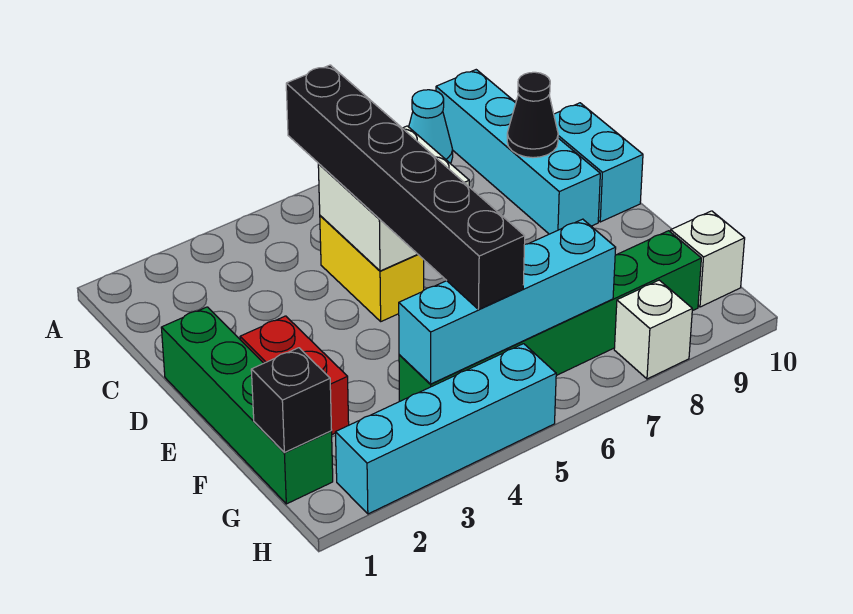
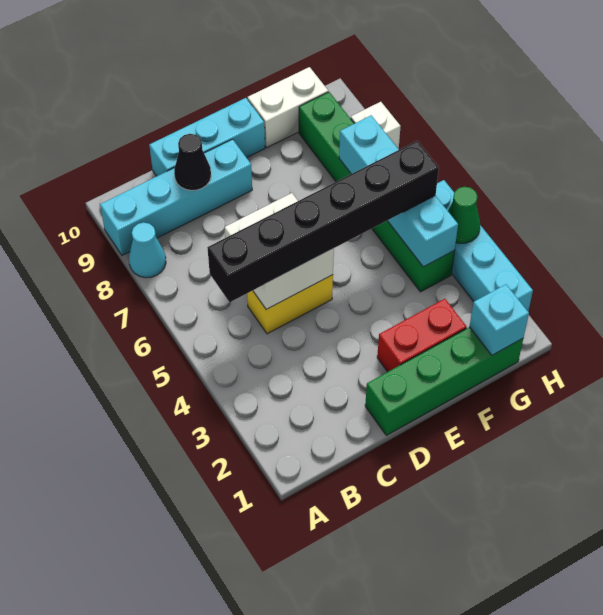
cyan 1x2 brick [554,103,643,222] -> cyan 1x3 brick [149,98,265,176]
black 1x1 brick [251,348,332,452] -> cyan 1x1 brick [470,284,529,355]
white 1x1 brick [671,211,745,307] -> white 1x2 brick [248,67,328,147]
none -> green 1x1 cone [448,187,480,243]

